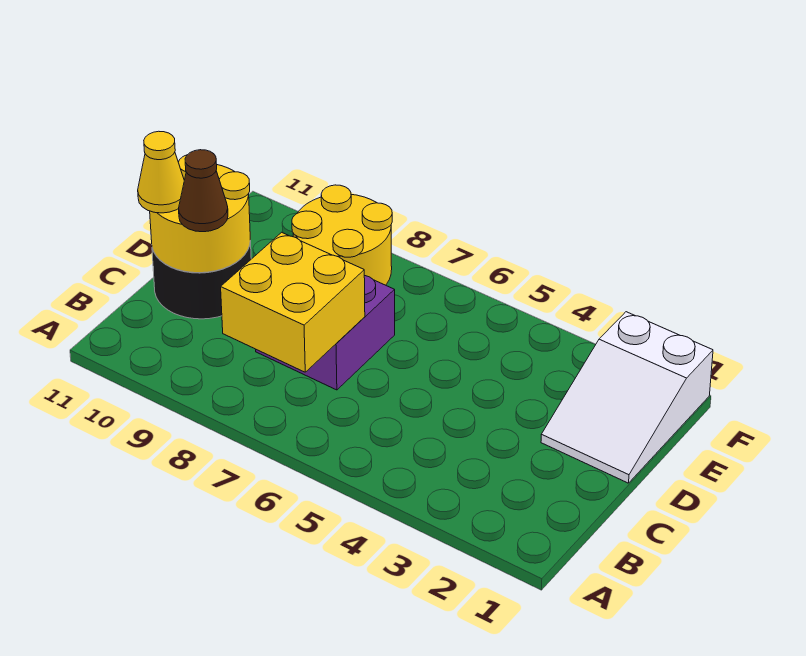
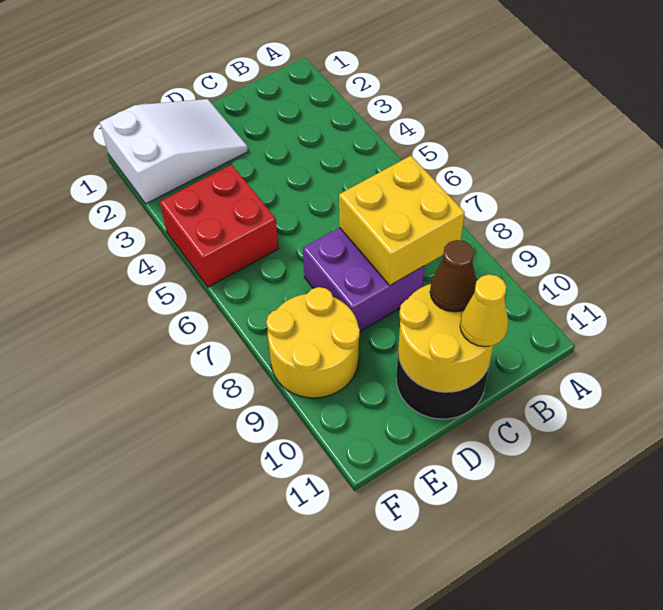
none -> red 2x2 brick [160,165,279,287]

